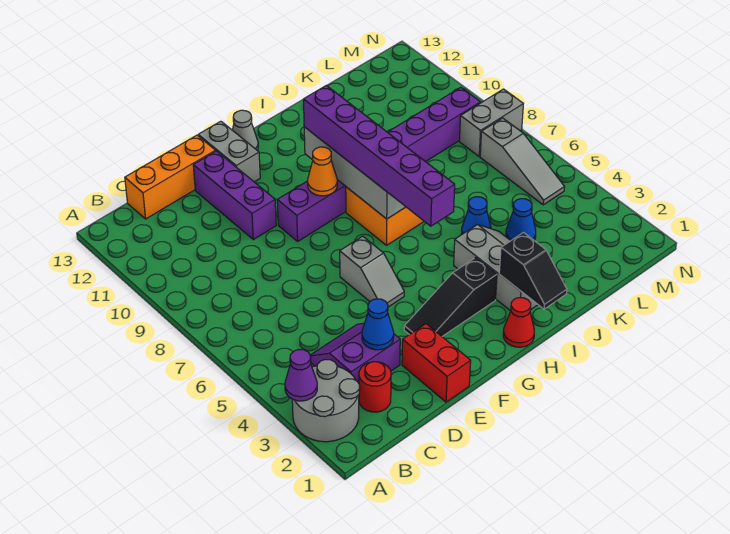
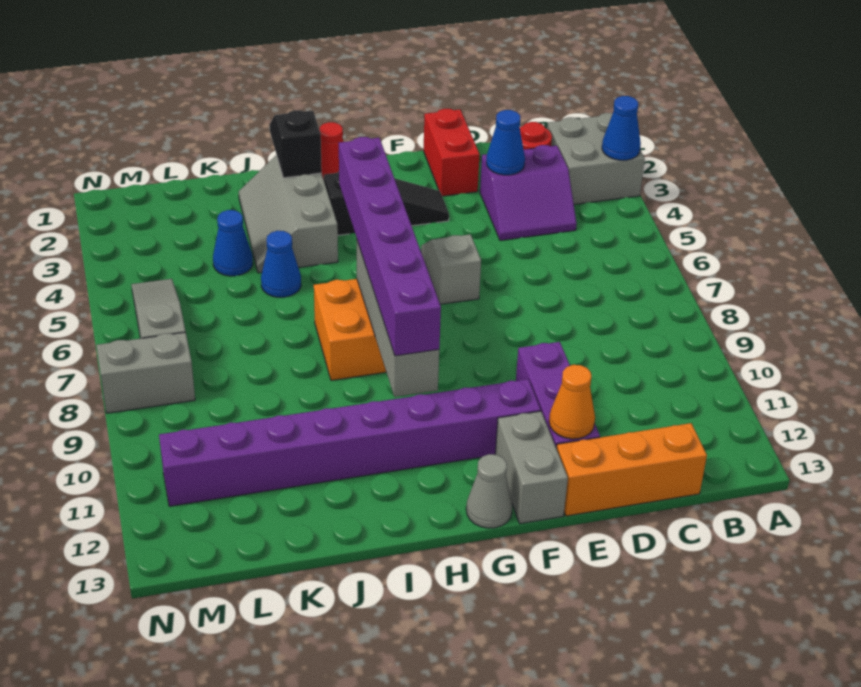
grey 2x2 round brick [292,359,360,442] -> grey 2x2 brick [547,113,645,205]
purple 1x1 cone [285,350,317,401] -> blue 1x1 cone [602,96,641,160]
purple 1x8 brick [277,87,481,241] -> purple 1x8 brick moved to [159,379,541,506]
orange 1x1 cone [308,147,337,196] -> orange 1x1 cone moved to [549,365,595,439]

